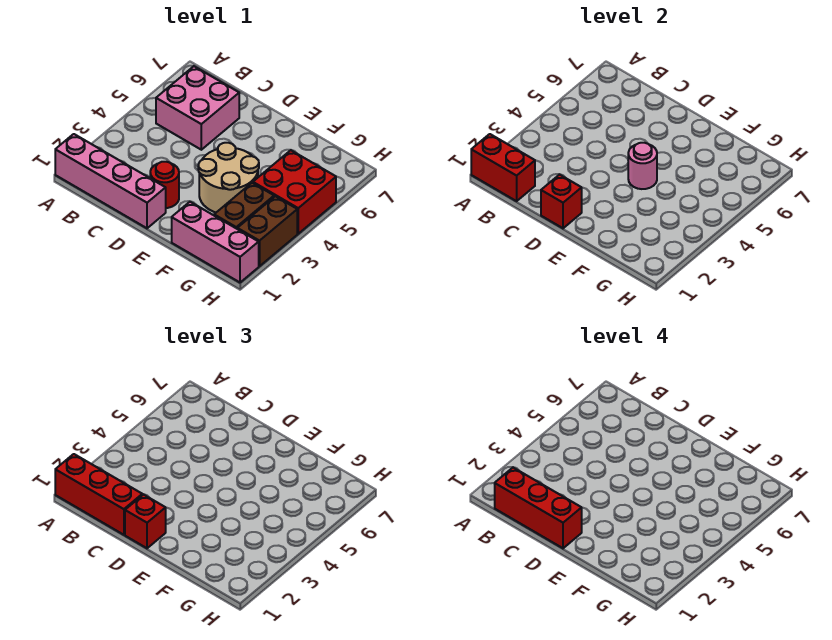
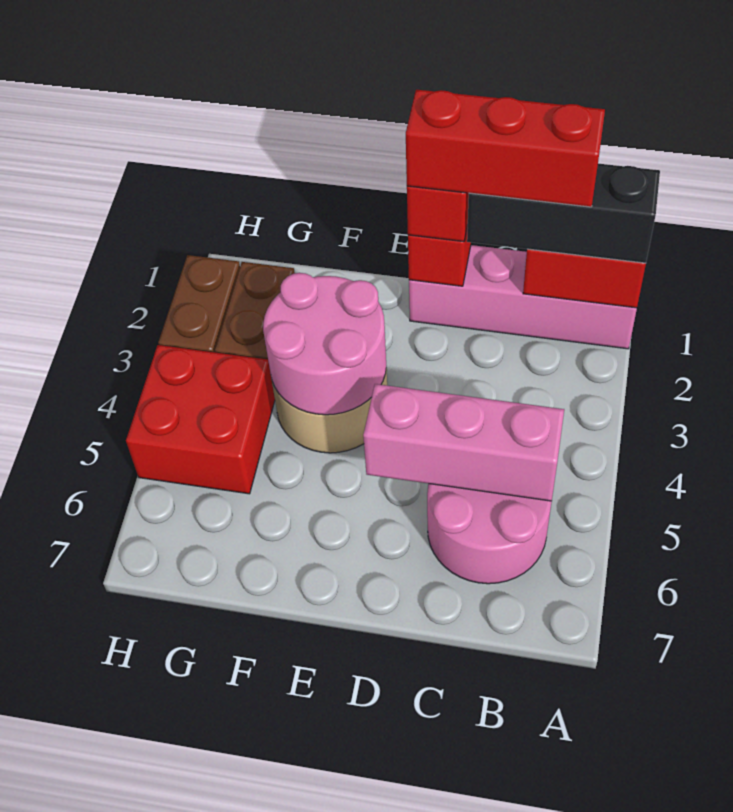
red 1x3 brick [55,454,142,535] -> black 1x3 brick [467,164,660,263]
pink 2x2 brick [156,66,239,150] -> pink 2x2 round brick [427,484,552,584]
red 1x1 round brick [150,162,179,208] -> none
pink 1x1 round brick [628,143,657,189] -> pink 2x2 round brick [263,273,386,415]
pink 1x3 brick [172,202,259,282] -> pink 1x3 brick moved to [363,384,564,501]

